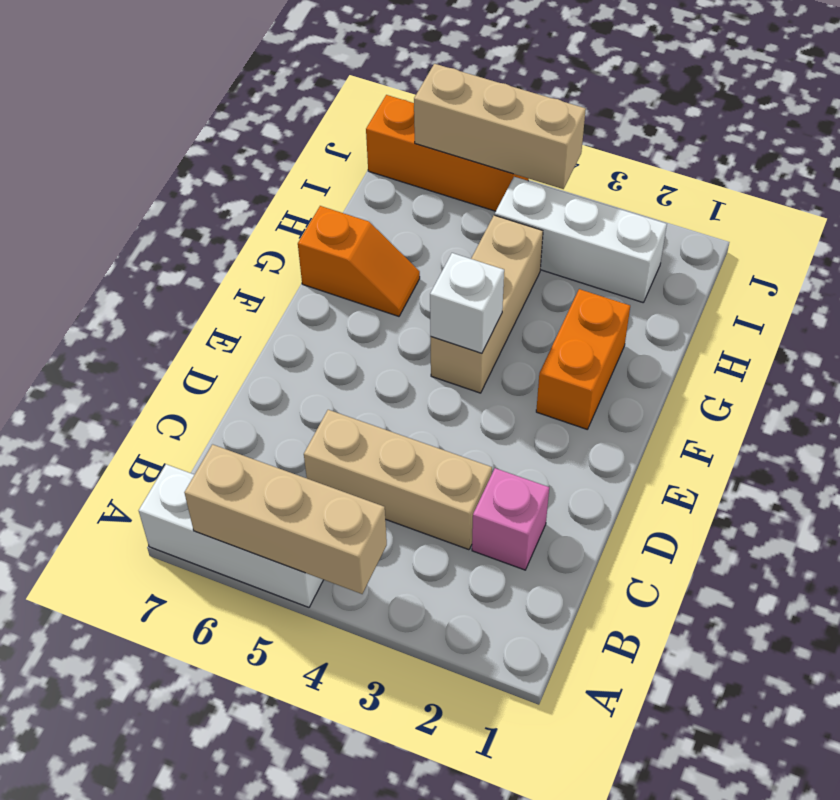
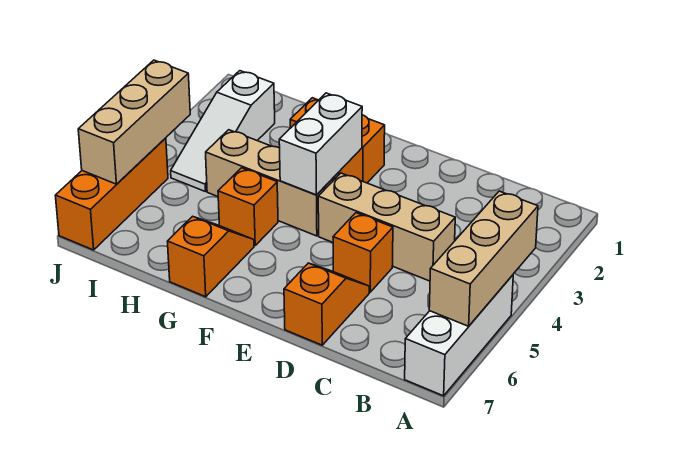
pink 1x1 brick [472,468,549,570] -> none
tan 1x3 brick [304,410,492,550] -> tan 1x3 brick turned to [318,173,455,281]
none -> orange 1x1 brick [333,213,393,292]
none -> orange 1x2 slope [284,263,369,345]
white 1x1 brick [430,253,504,354] -> white 1x2 brick [279,93,362,195]
none -> orange 1x1 brick [218,168,278,246]
white 1x3 brick [495,177,667,302] -> white 1x3 slope [171,71,275,191]

